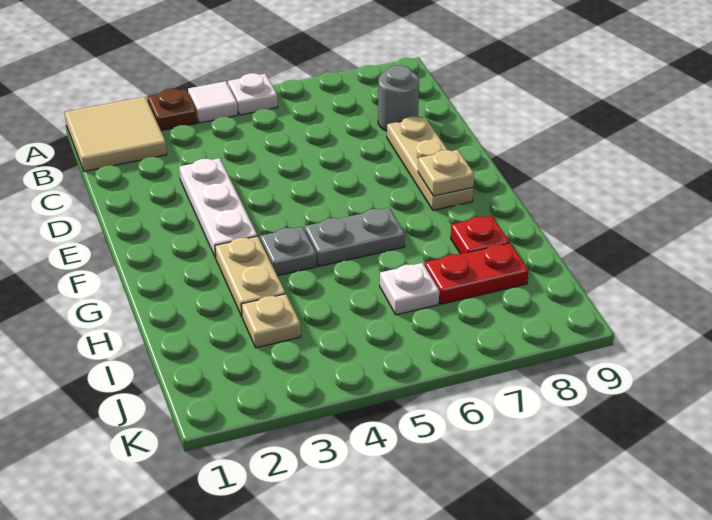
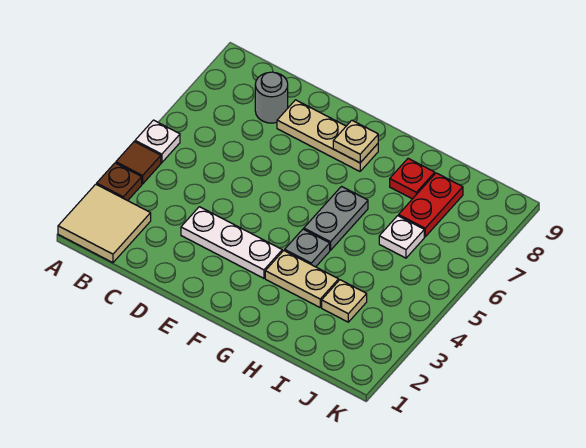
white 1x1 tile [188,81,238,123] -> brown 1x1 tile [116,142,161,184]

